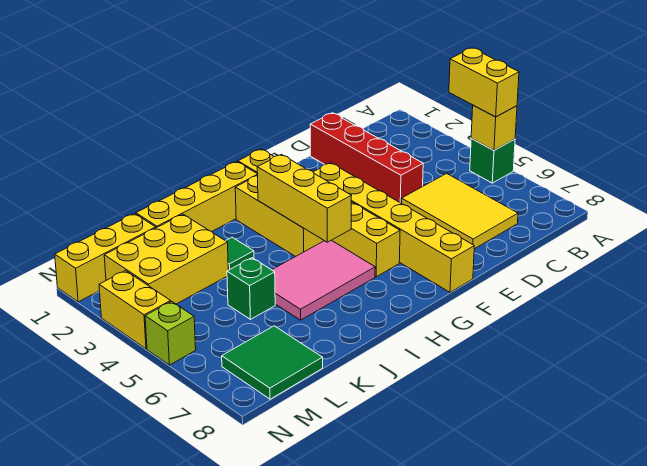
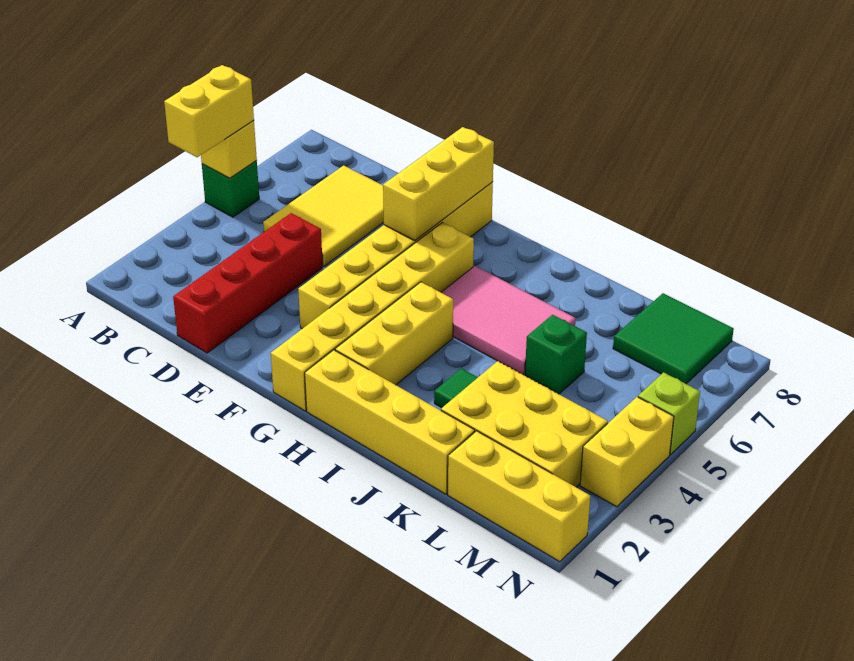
yellow 1x3 brick [257,154,352,242] -> yellow 1x3 brick moved to [383,127,494,241]

